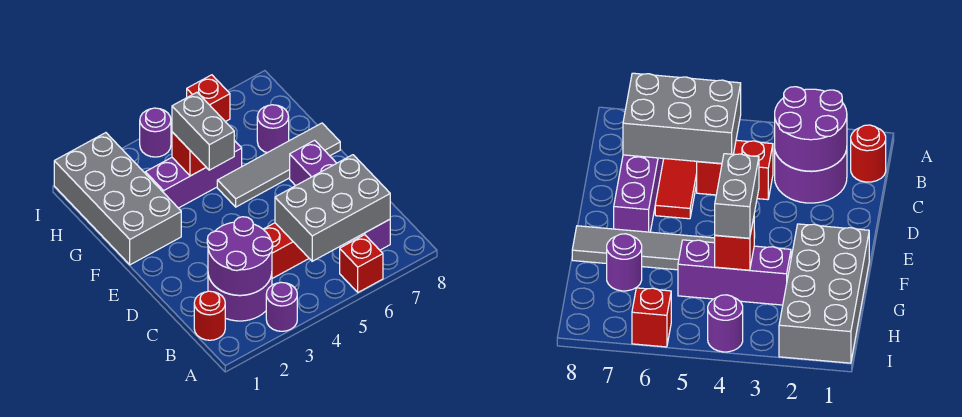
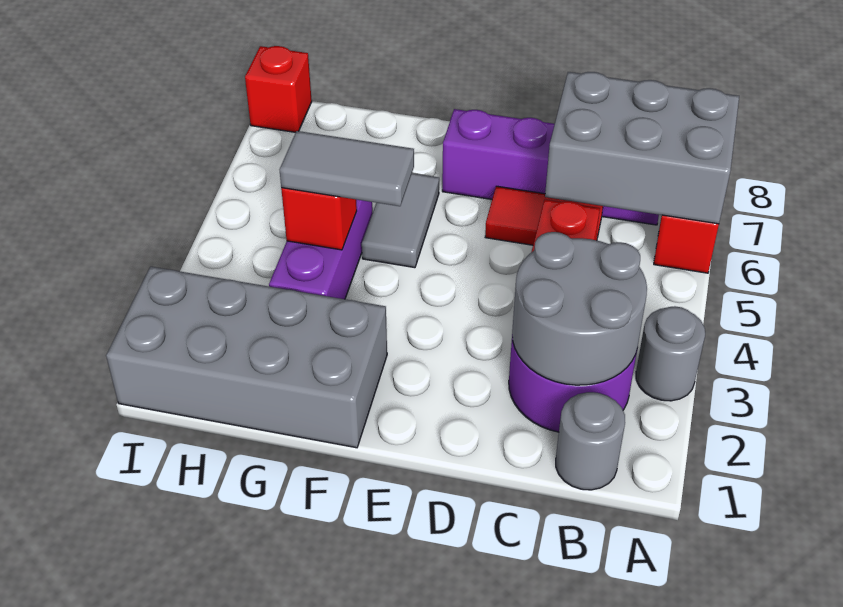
purple 1x1 round brick [266,282,297,331] -> grey 1x1 round brick [636,306,705,401]
red 1x1 round brick [194,291,225,340] -> grey 1x1 round brick [556,392,625,490]
purple 2x2 round brick [207,217,273,295] -> grey 2x2 round brick [512,232,647,385]
grey 2x3 brick [275,155,390,261] -> grey 2x3 brick turned to [545,72,739,224]
grey 1x2 brick [172,92,234,170] -> grey 1x2 tile [280,131,414,206]
grey 1x4 tile [217,123,340,207] -> grey 1x2 tile [362,173,439,268]
purple 1x1 round brick [257,105,289,153] -> none
purple 1x1 round brick [140,108,171,157] -> none
red 1x1 brick [187,75,230,122] -> red 1x1 brick moved to [245,46,312,132]

